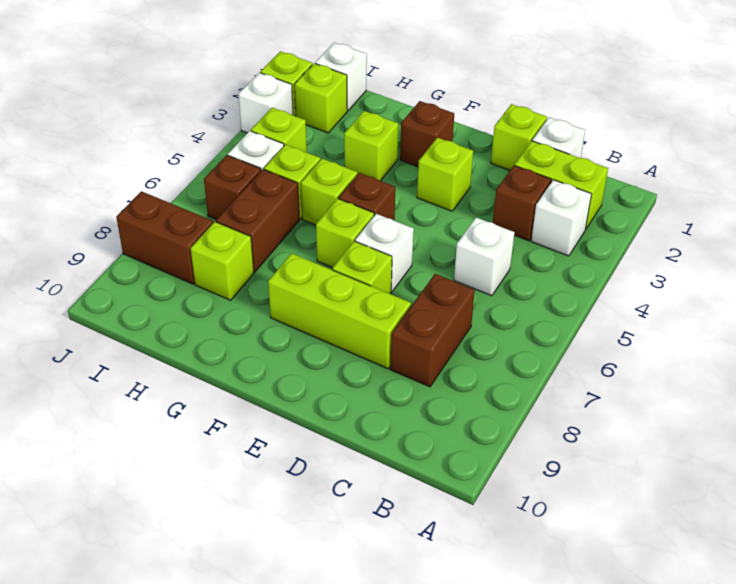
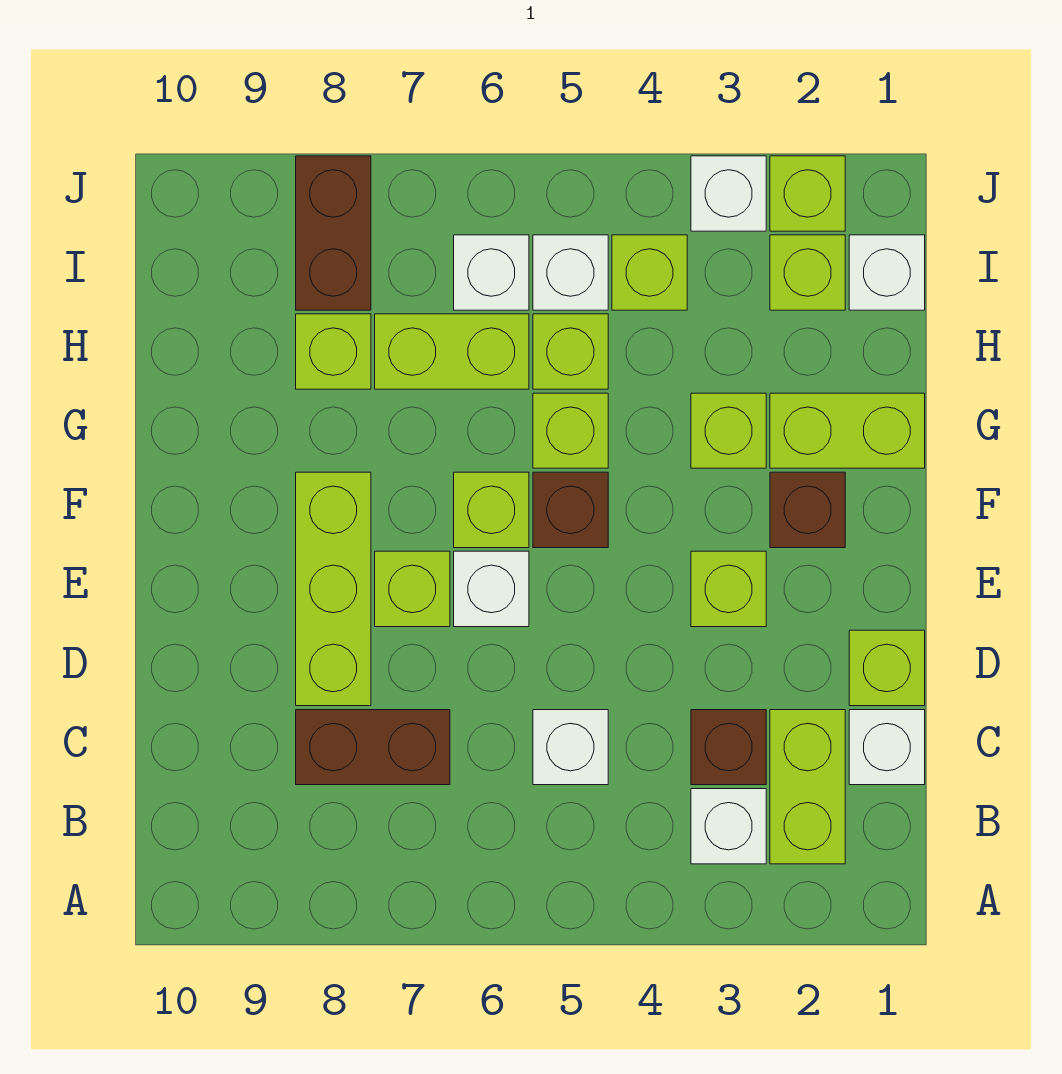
none -> lime 1x2 brick [770,393,925,468]
brown 1x2 brick [216,169,300,272] -> lime 1x2 brick [375,314,529,389]
brown 1x1 brick [204,155,261,220] -> white 1x1 brick [454,235,529,310]

